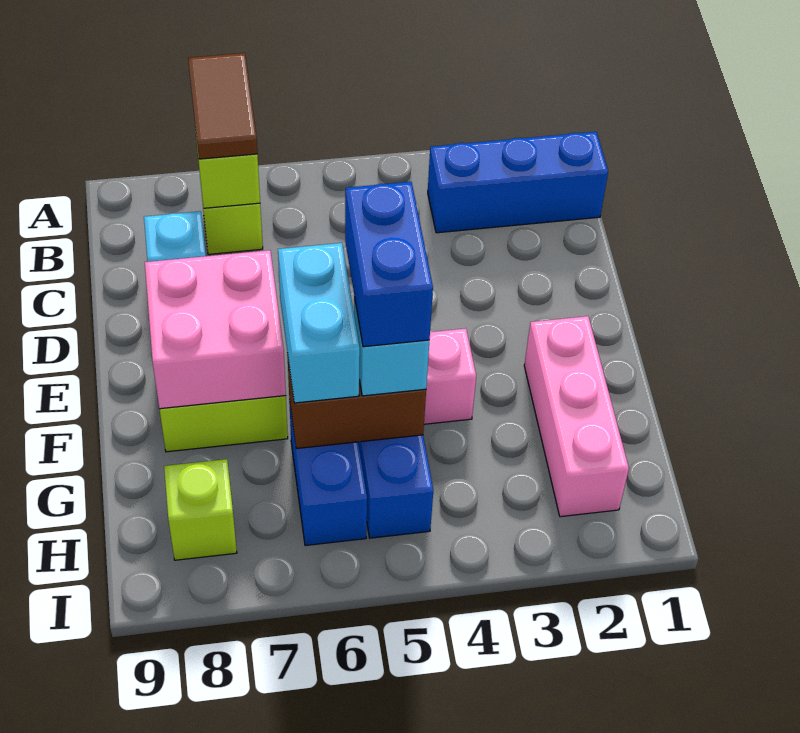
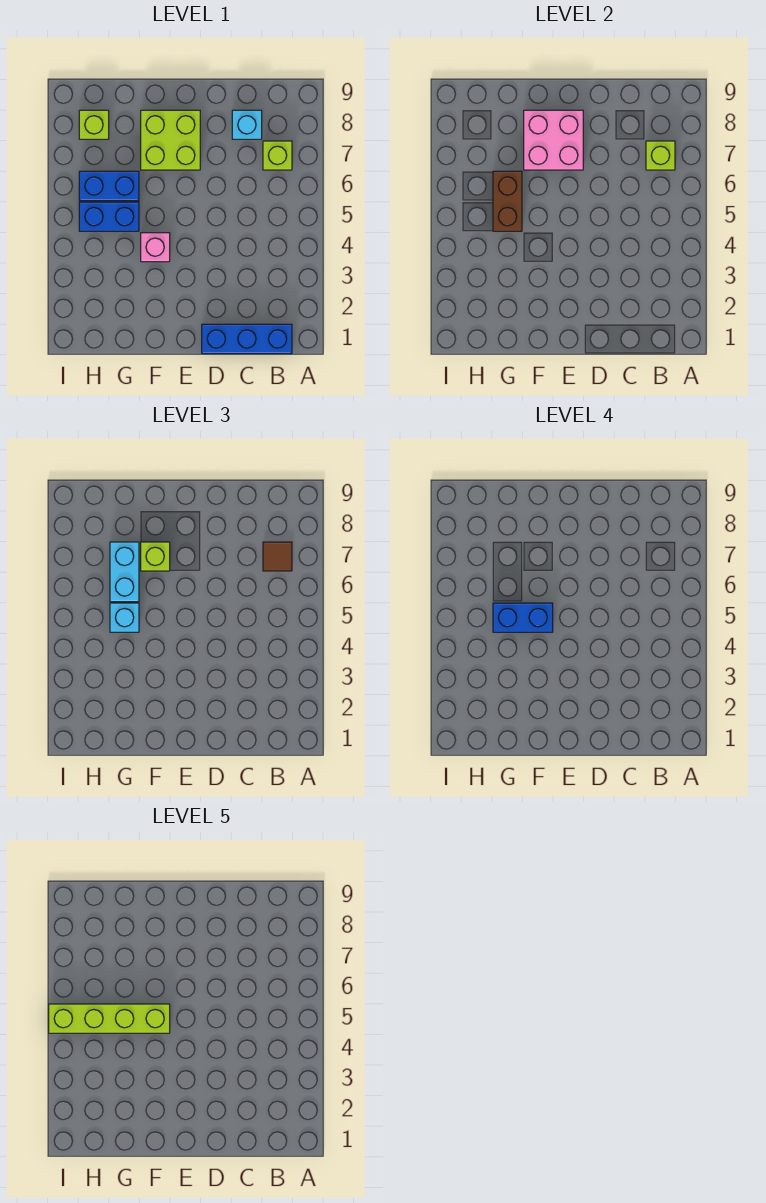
brown 1x2 tile [188,53,257,159] -> brown 1x1 tile [263,542,292,571]
blue 1x3 brick [428,132,608,233] -> blue 1x3 brick turned to [202,324,292,354]
pink 1x3 brick [524,316,629,517] -> none
none -> lime 1x4 brick [49,1004,170,1033]
cyan 1x2 brick [278,243,360,403] -> cyan 1x2 brick turned to [110,542,139,602]
none -> lime 1x1 brick [141,542,170,571]

